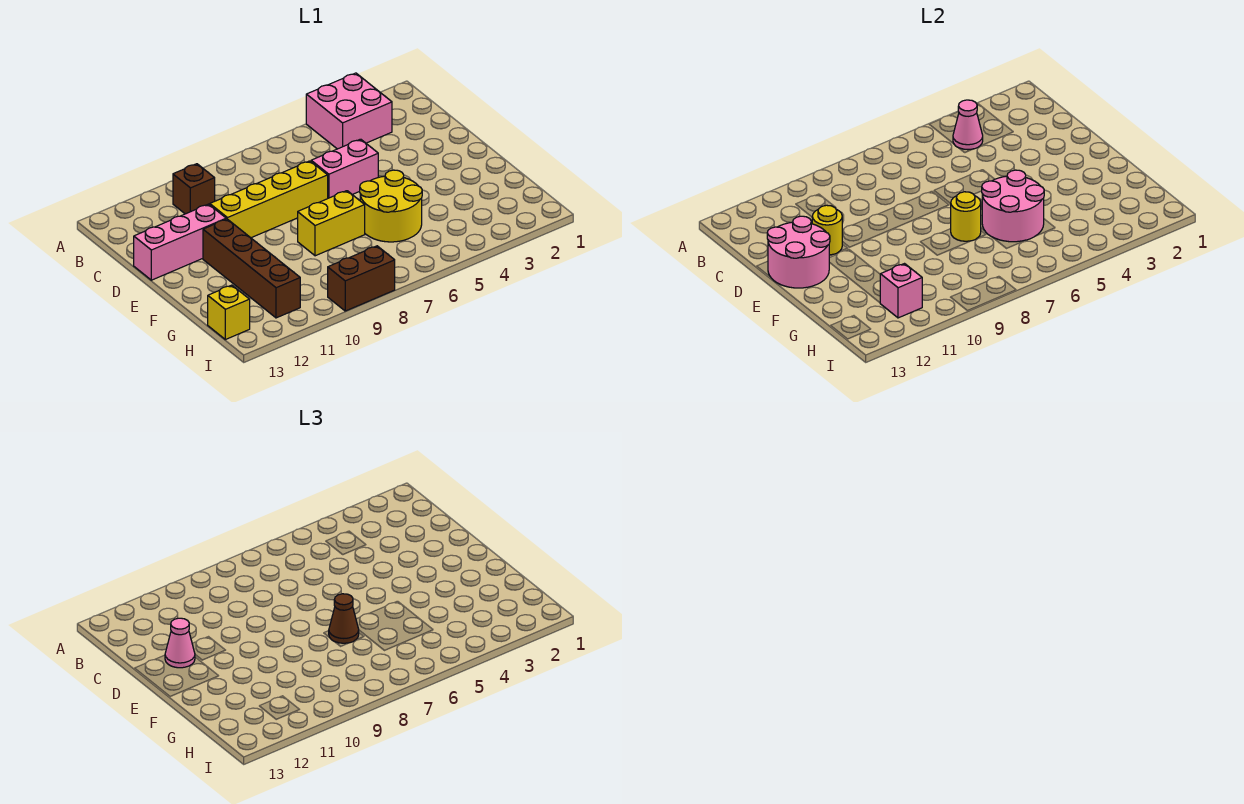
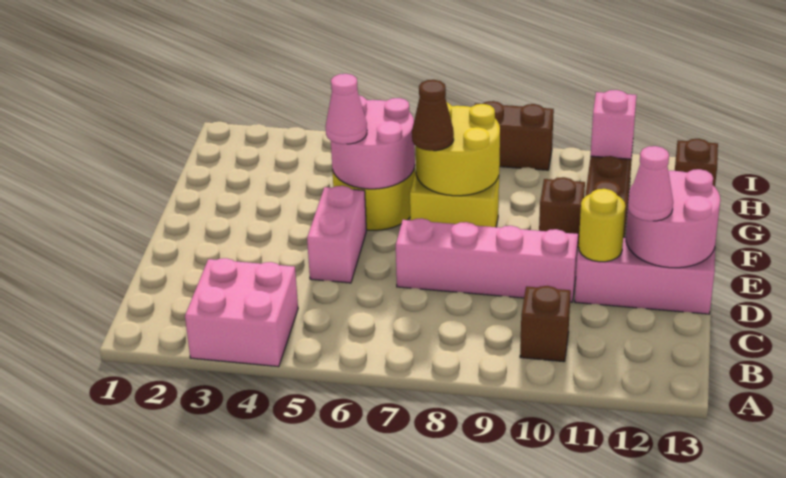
pink 1x1 cone [953,100,983,150] -> pink 1x1 cone moved to [326,74,367,144]
pink 1x2 brick [311,139,378,198] -> pink 1x2 brick turned to [307,186,366,283]
yellow 1x4 brick [210,161,328,238] -> pink 1x4 brick [396,218,578,302]
yellow 1x1 round brick [951,192,981,241] -> yellow 2x2 round brick [415,102,500,196]
none -> brown 1x1 brick [539,177,585,248]
yellow 1x1 brick [208,285,250,340] -> brown 1x1 brick [675,139,718,187]

